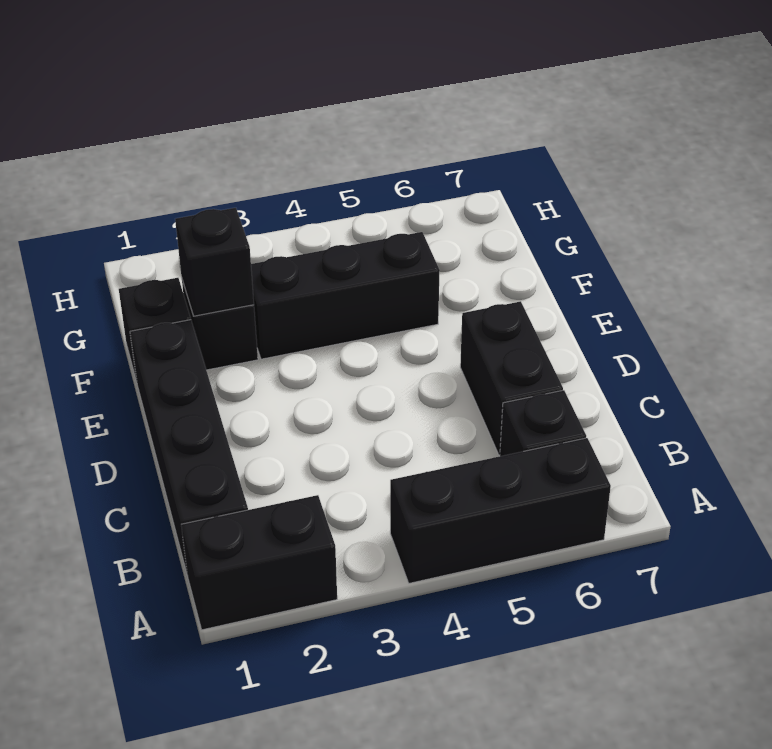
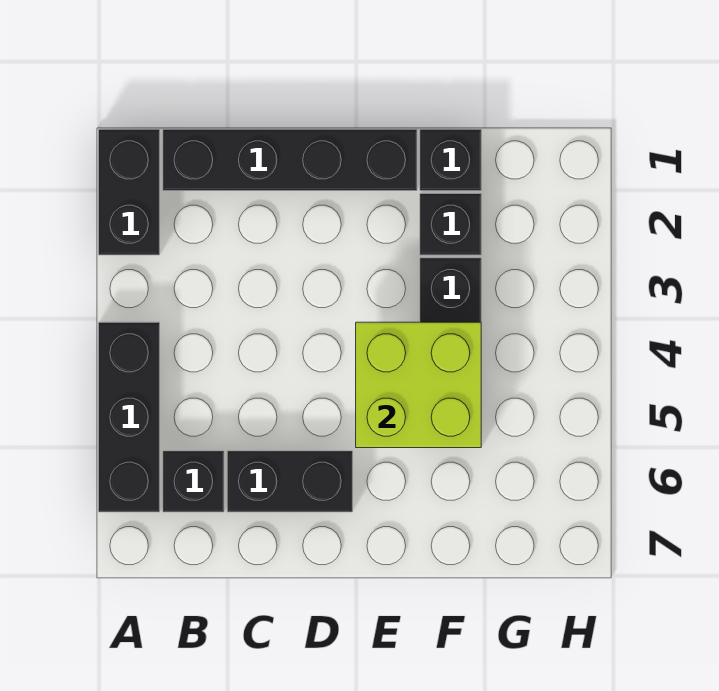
none -> lime 2x2 brick [356,322,481,448]
black 1x1 brick [175,208,254,316] -> none

